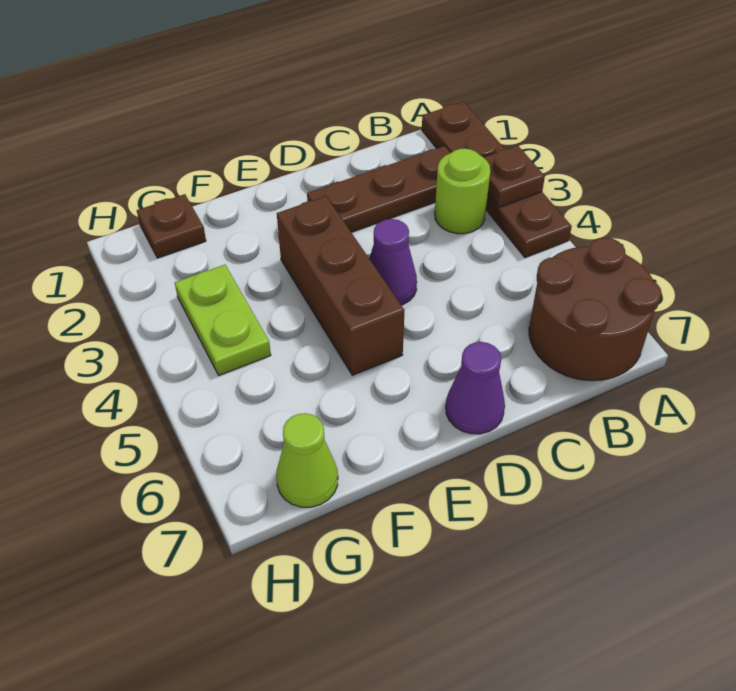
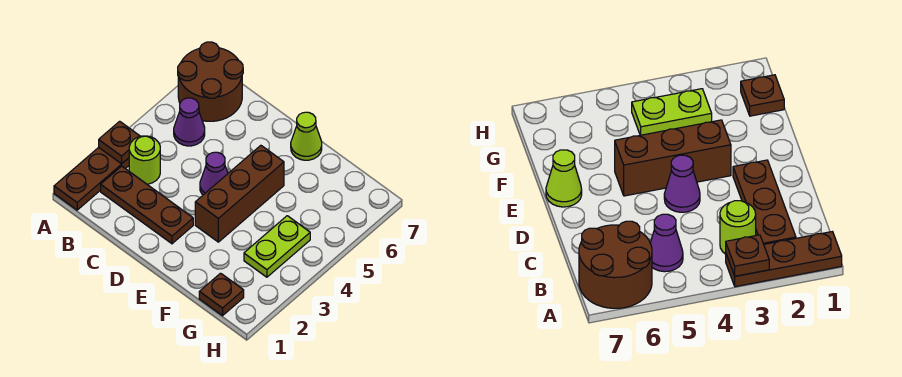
brown 1x4 plate [422,102,572,258] -> brown 1x3 plate [54,147,129,210]
purple 1x1 cone [446,342,505,434] -> purple 1x1 cone moved to [174,98,205,146]
lime 1x1 cone [276,413,338,507] -> lime 1x1 cone moved to [291,112,322,160]

